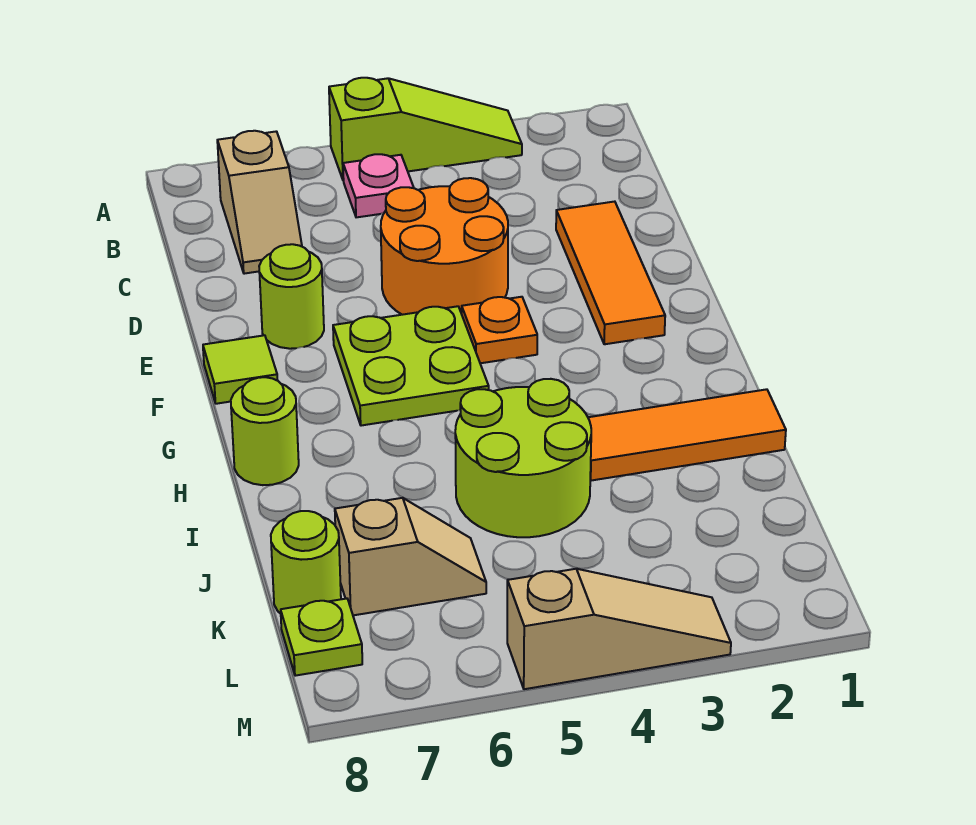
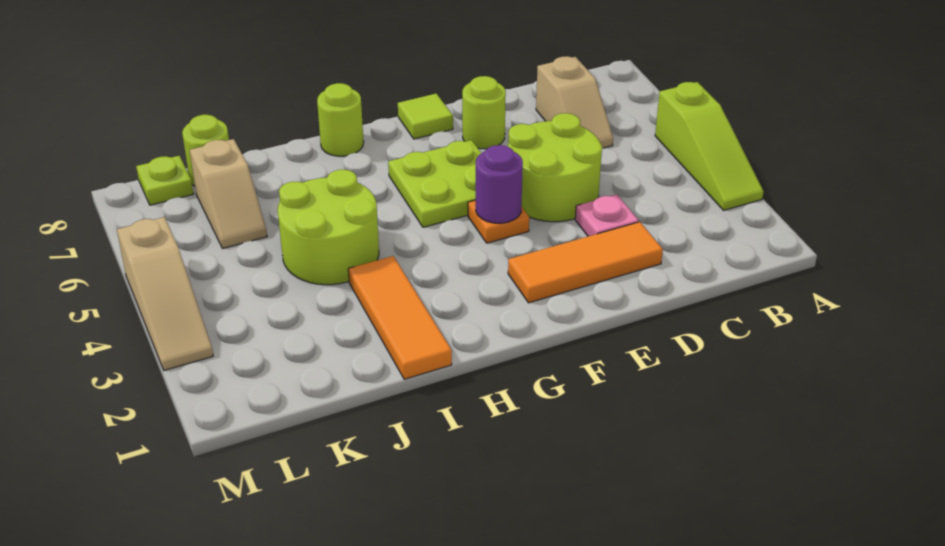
pink 1x1 plate [343,154,414,217] -> pink 1x1 plate moved to [575,195,639,236]
tan 1x2 slope [217,131,302,274] -> tan 1x2 slope turned to [536,56,613,148]
orange 2x2 round brick [381,178,508,315] -> lime 2x2 round brick [508,113,602,222]
none -> purple 1x1 round brick [476,145,523,223]

